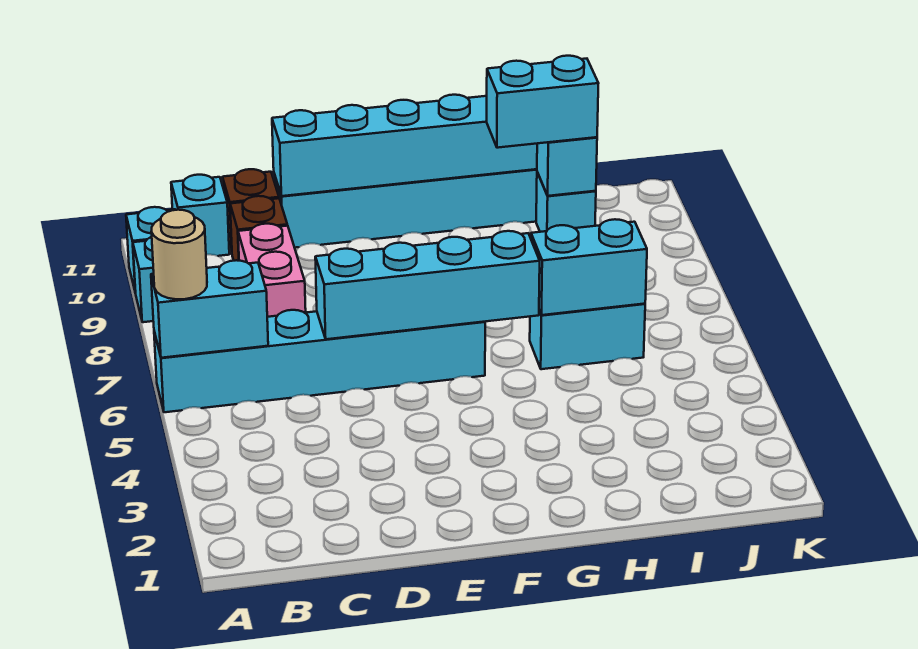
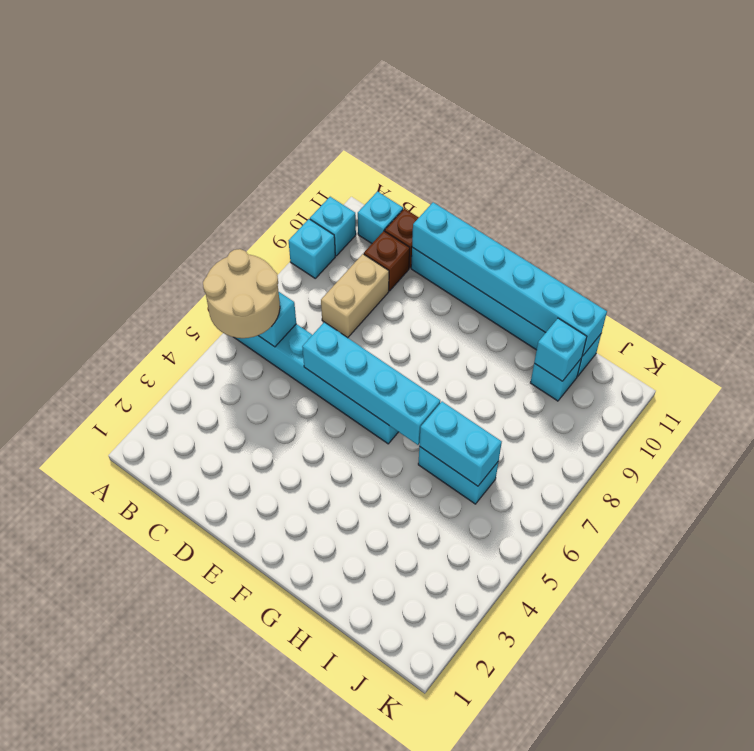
tan 1x1 round brick [151,210,207,299] -> tan 2x2 round brick [203,249,280,338]
pink 1x2 brick [238,224,306,317] -> tan 1x2 brick [321,254,389,338]
cyan 1x2 brick [487,56,599,148] -> none

